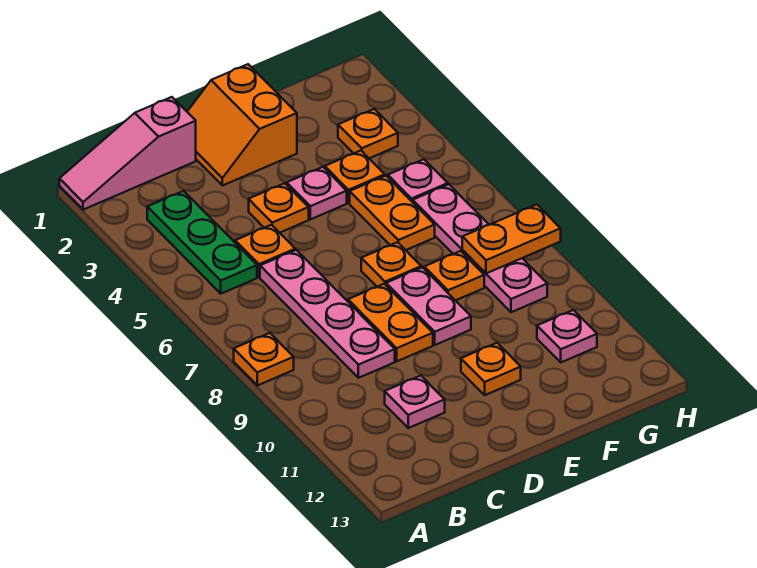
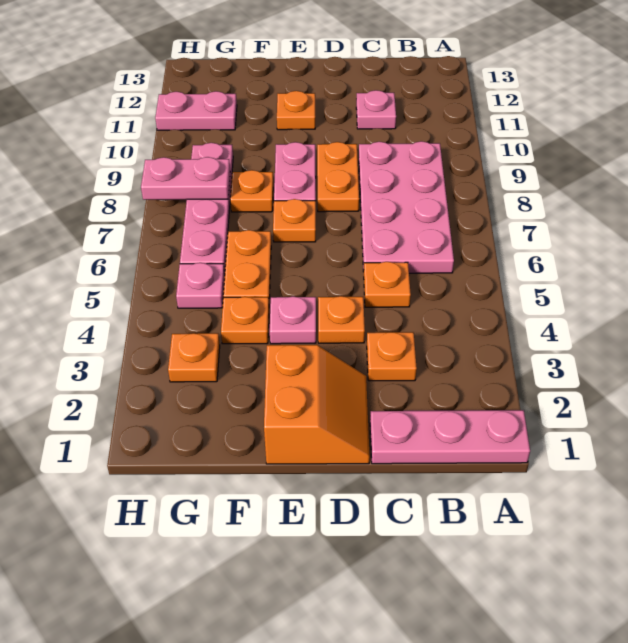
pink 1x3 slope [59,97,196,210] -> pink 1x3 plate [370,410,530,464]
orange 1x1 plate [234,333,294,385] -> orange 1x1 plate moved to [367,332,417,381]
green 1x3 plate [147,191,257,294] -> none
pink 1x4 plate [260,250,395,378] -> pink 2x4 plate [359,141,454,273]
orange 1x2 plate [462,205,561,273] -> pink 1x2 plate [141,157,230,200]
pink 1x1 plate [537,310,597,362] -> pink 1x2 plate [155,91,237,130]

